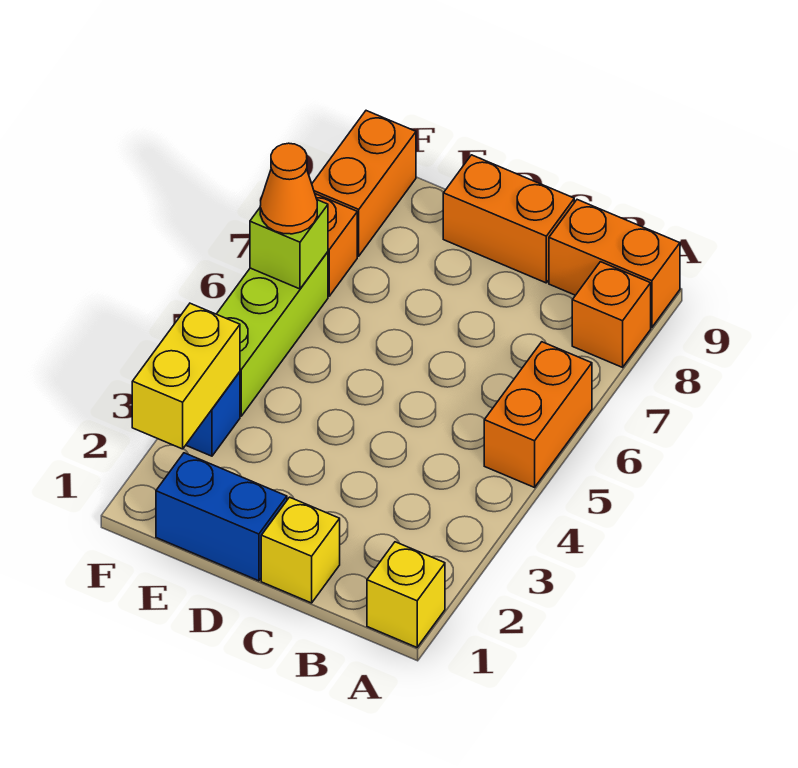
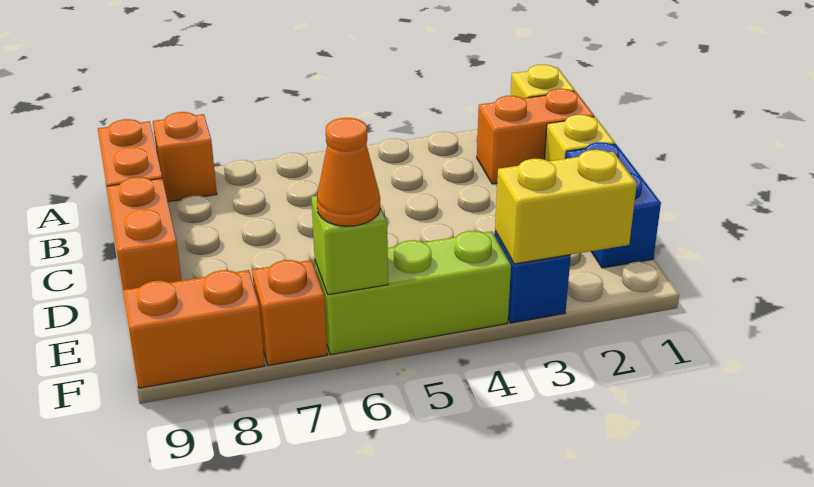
orange 1x2 brick [484,342,592,487] -> orange 1x2 brick moved to [477,89,594,184]

